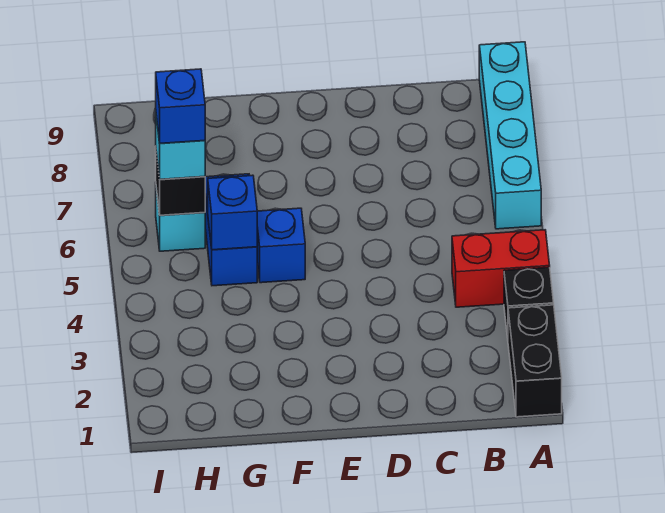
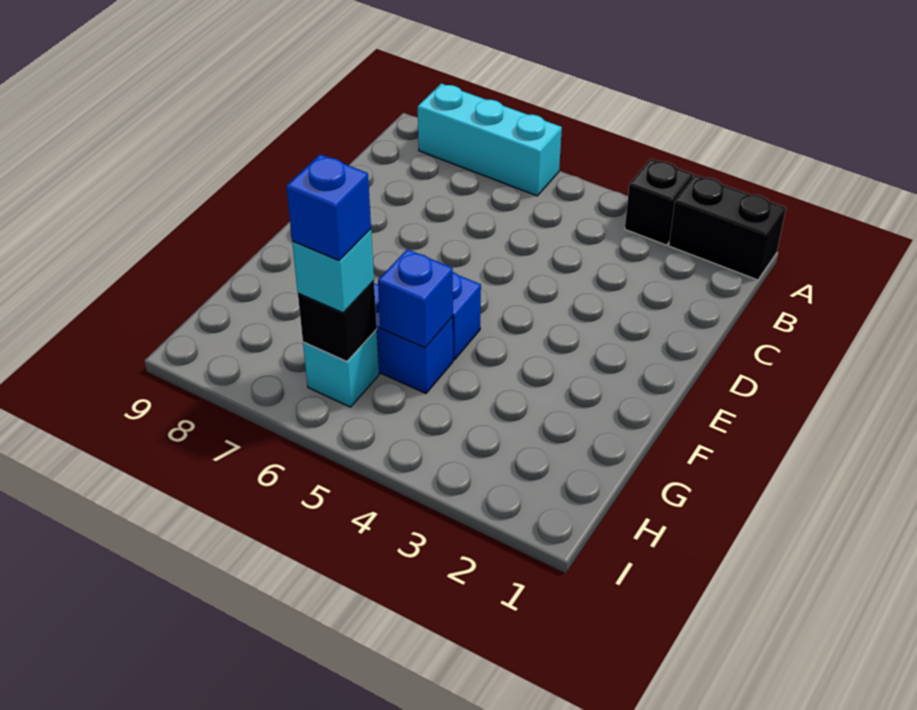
red 1x2 brick [452,230,550,307] -> none
cyan 1x4 brick [479,42,541,229] -> cyan 1x3 brick [418,84,562,196]

